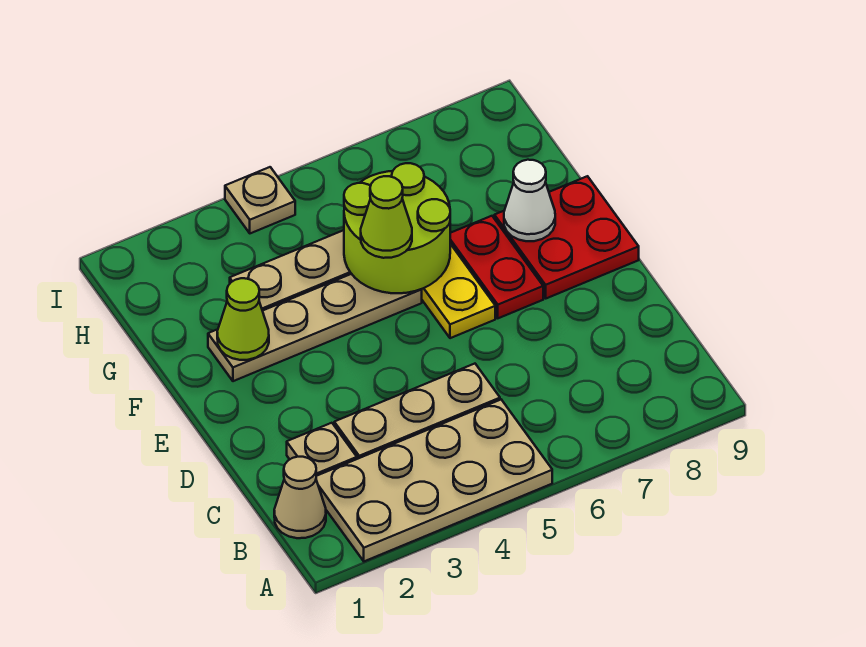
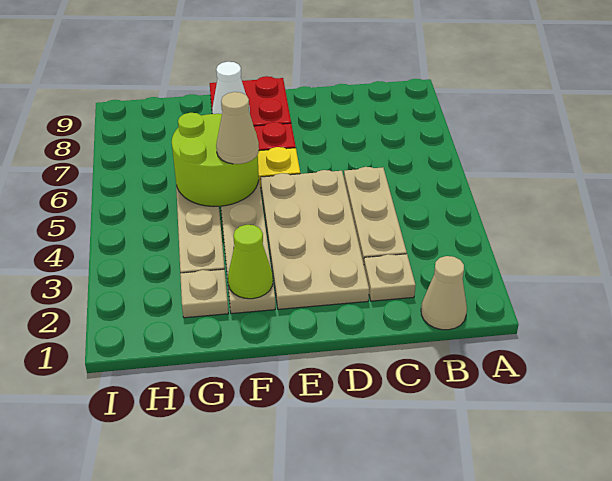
tan 2x4 plate [316,400,552,561] -> tan 2x4 plate moved to [261,170,369,309]
lime 1x1 cone [361,176,412,258] -> tan 1x1 cone [216,92,259,164]
tan 1x1 plate [225,167,295,233] -> tan 1x1 plate moved to [180,269,228,318]

